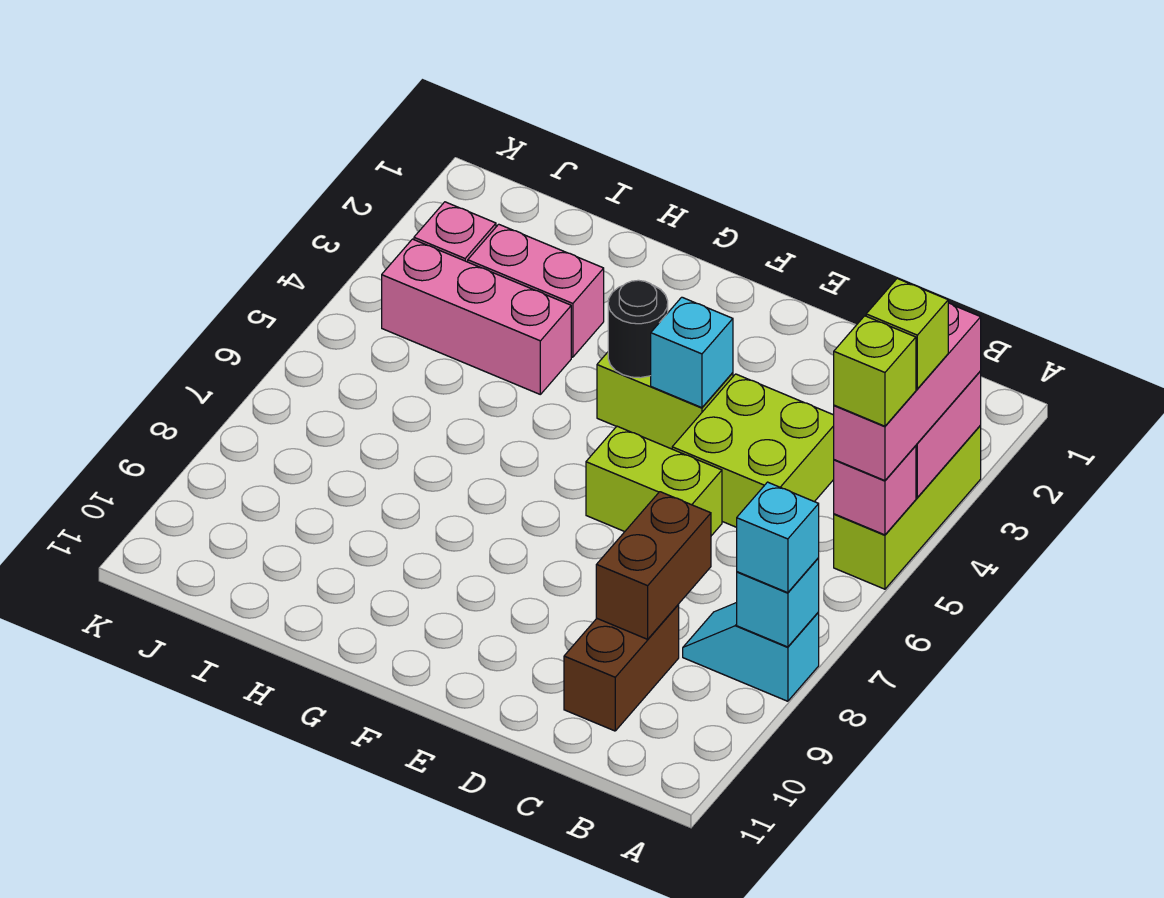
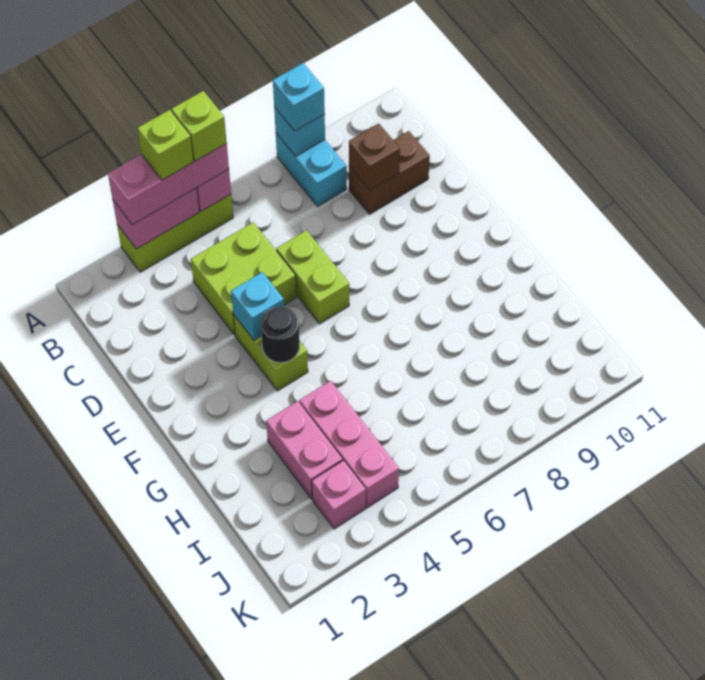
cyan 1x2 slope [683,603,819,701] -> cyan 1x2 brick [276,133,347,206]
brown 1x2 brick [596,492,711,639] -> brown 1x1 brick [349,123,400,190]

